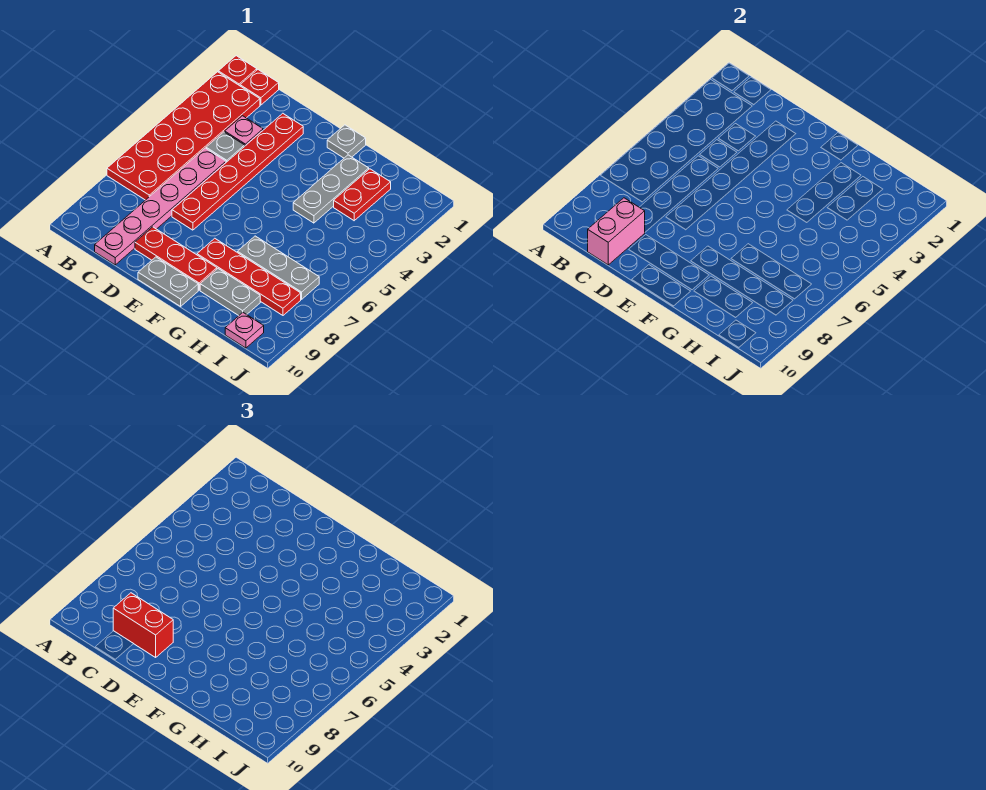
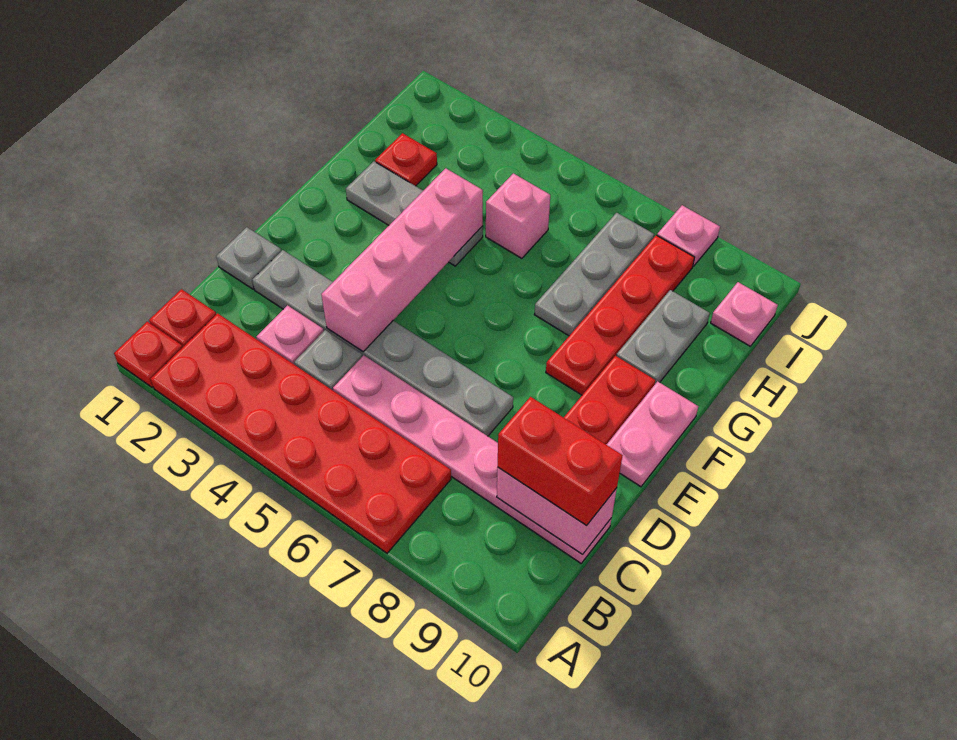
red 1x2 brick [113,593,173,657] -> red 1x2 brick turned to [498,397,623,526]
red 1x6 plate [172,113,303,230] -> grey 1x6 plate [252,250,513,436]
none -> pink 1x4 brick [321,168,483,352]
grey 1x2 plate [138,257,198,306] -> pink 1x2 plate [606,381,698,487]
grey 1x1 plate [327,125,366,158] -> grey 1x1 plate moved to [216,227,281,289]
red 1x2 plate [334,169,391,221] -> red 1x1 plate [375,133,437,186]
none -> pink 1x1 brick [486,173,550,258]
none -> pink 1x1 plate [657,205,720,266]

